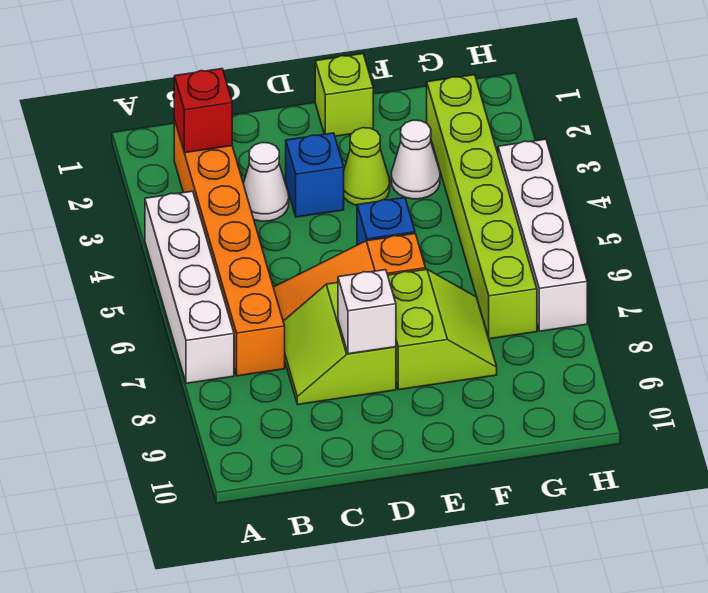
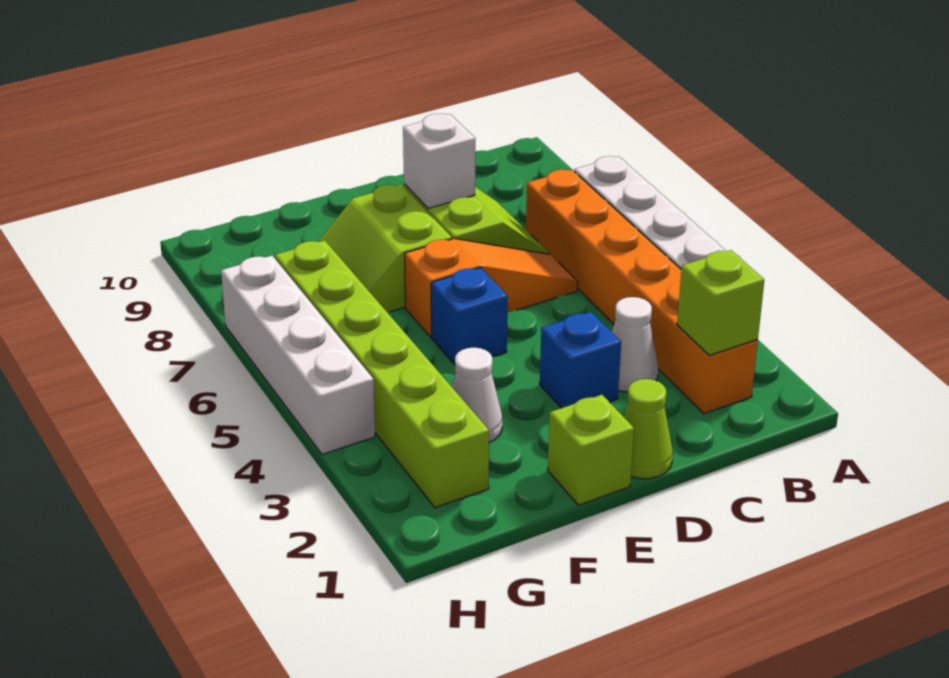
red 1x1 brick [174,69,232,153] -> lime 1x1 brick [677,250,764,355]
lime 1x1 cone [344,128,390,205] -> lime 1x1 cone moved to [624,379,673,479]

